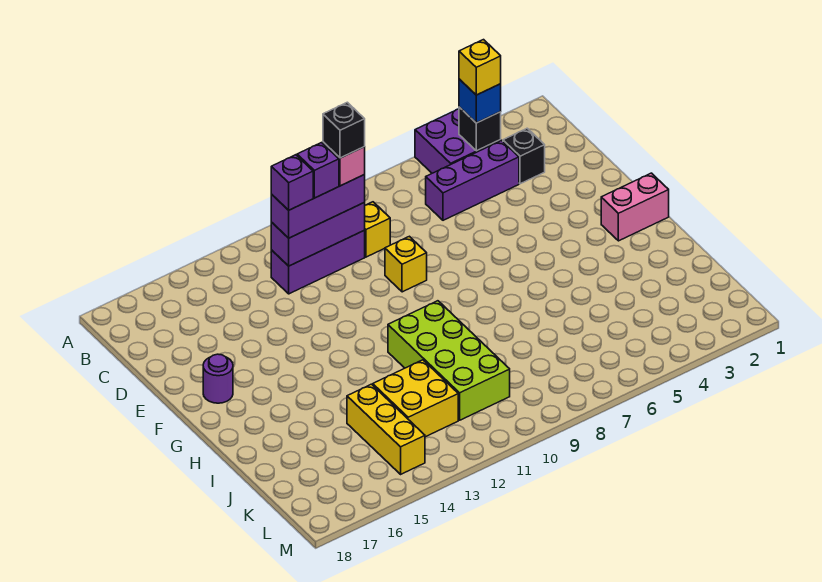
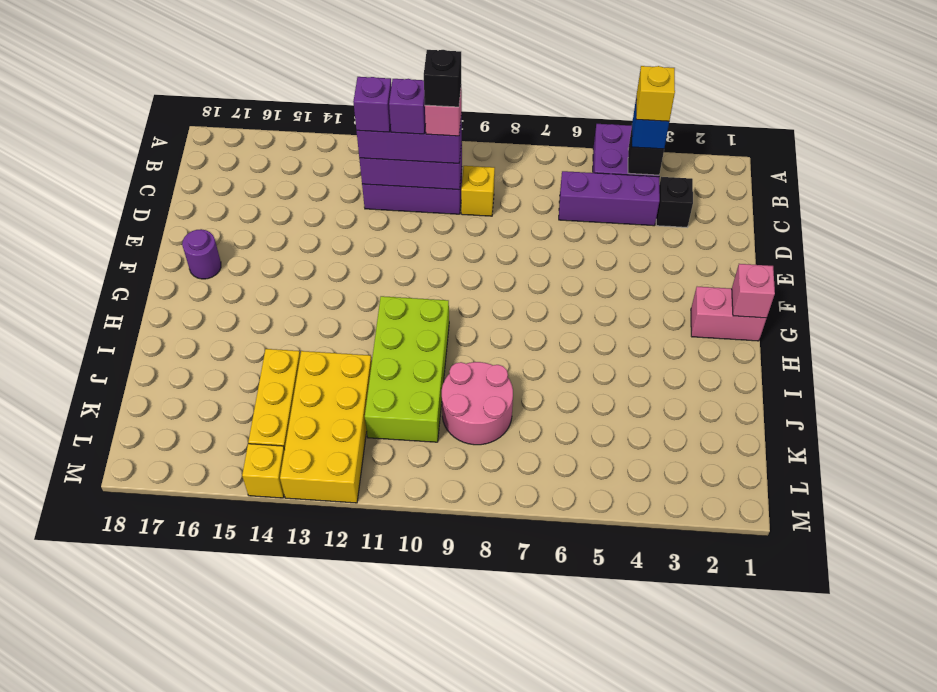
yellow 1x1 brick [385,236,427,292] -> yellow 1x1 brick moved to [242,444,285,498]
none -> pink 1x1 brick [732,264,775,318]
none -> pink 2x2 round brick [442,362,513,445]
yellow 2x2 brick [373,360,458,437] -> yellow 2x4 brick [280,351,372,503]

